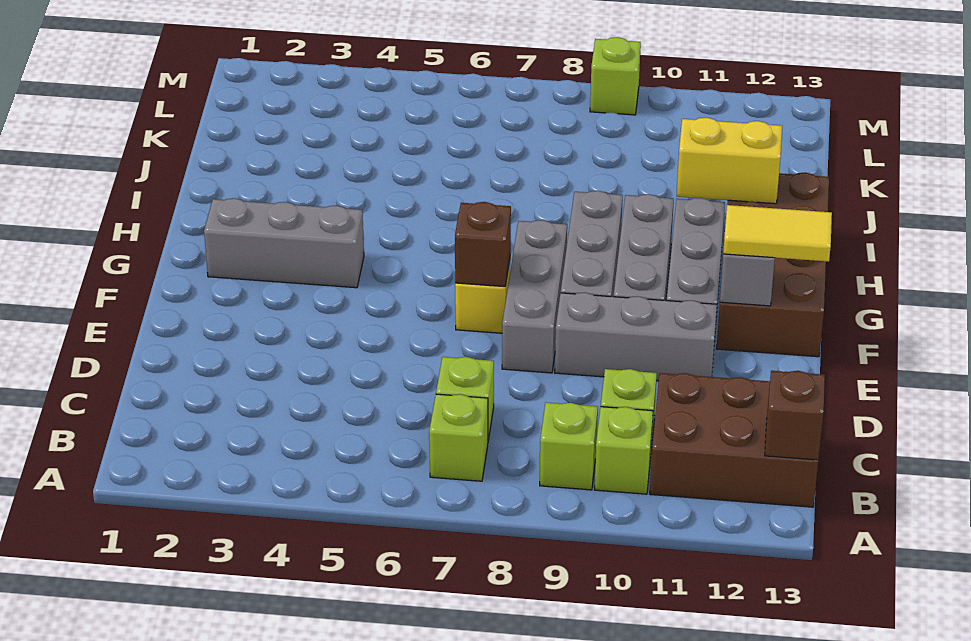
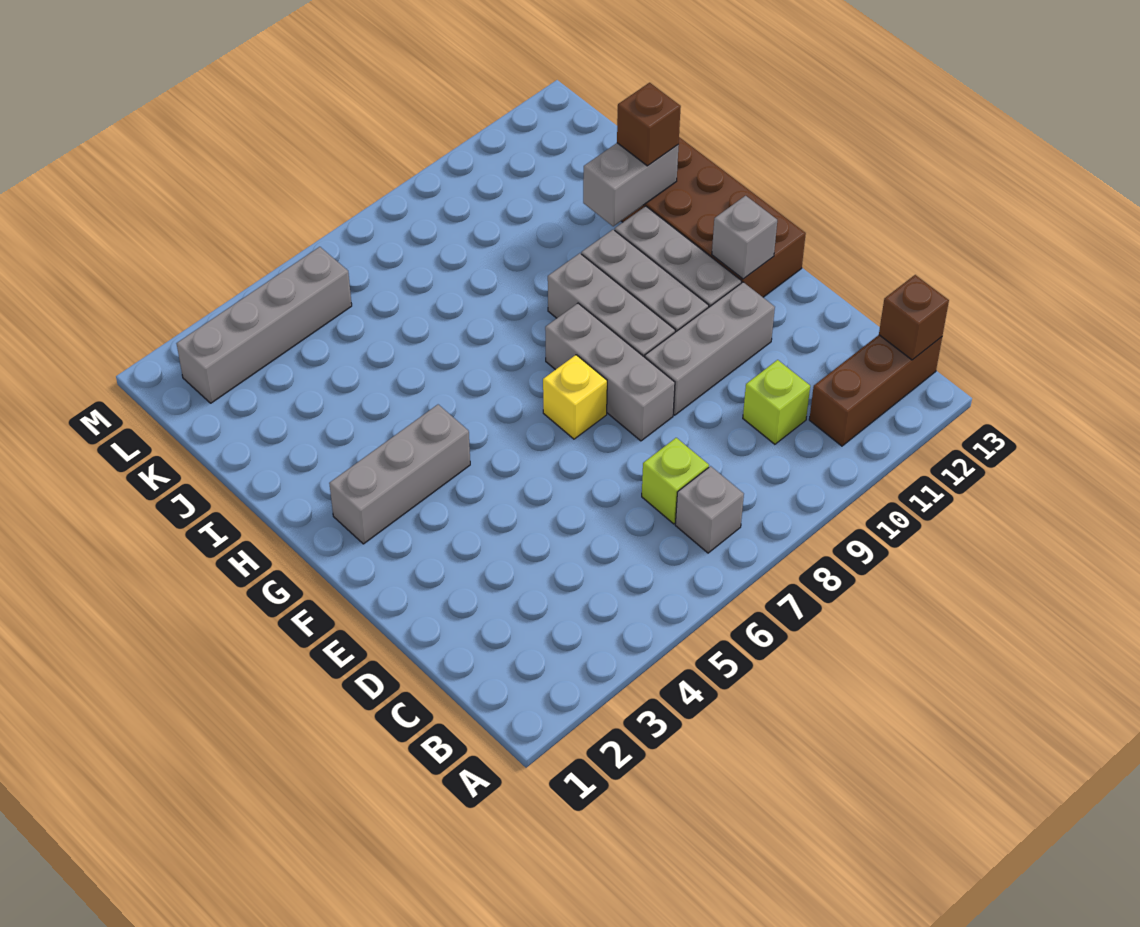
lime 1x1 brick [429,394,488,481] -> grey 1x1 brick [675,466,744,553]
lime 1x1 brick [540,403,598,490] -> none
lime 1x1 brick [595,407,653,494] -> none
brown 2x3 brick [650,373,818,507] -> brown 1x3 brick [809,335,942,446]
brown 1x1 brick [455,202,511,287] -> brown 1x1 brick moved to [617,83,681,166]
yellow 1x2 tile [723,205,832,262] -> none
yellow 1x2 brick [677,117,782,204] -> grey 1x2 brick [583,143,679,226]
none -> grey 1x4 brick [177,247,352,403]
lime 1x1 brick [590,37,641,115] -> none

